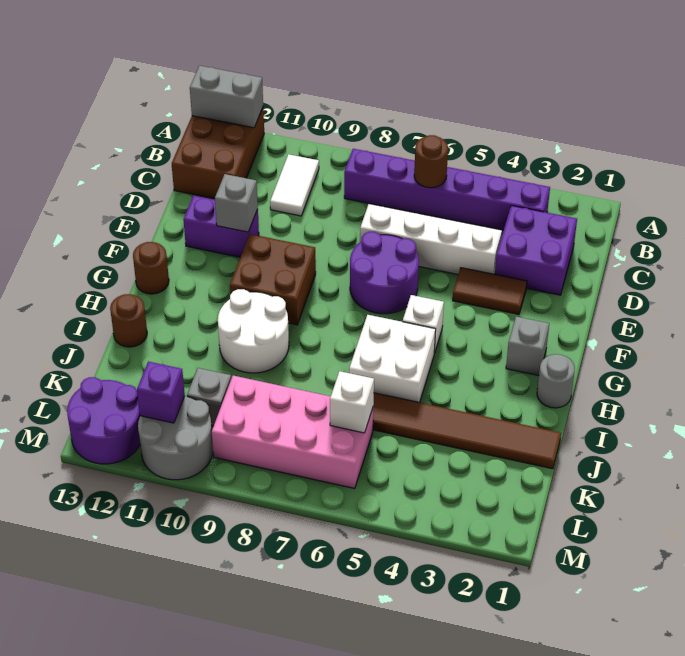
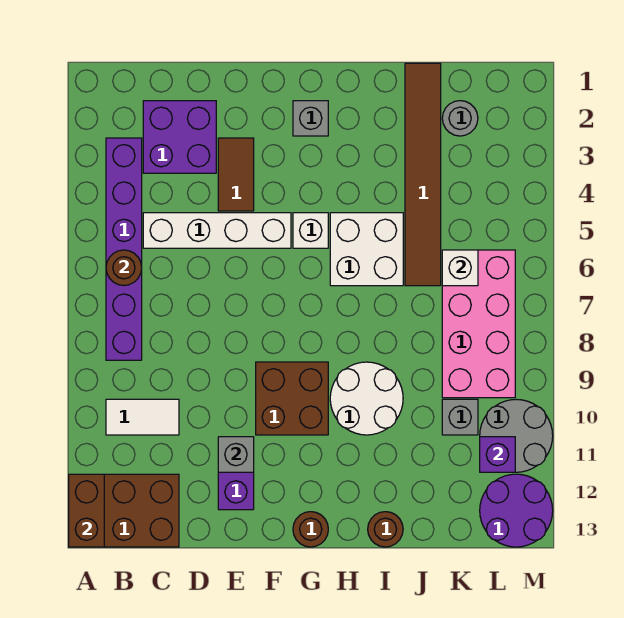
grey 1x2 brick [190,66,263,128] -> brown 1x2 brick [69,474,104,547]
white 1x4 brick [360,204,502,274] -> white 1x4 brick turned to [143,213,291,248]
purple 2x2 round brick [350,232,419,314] -> none
grey 1x1 round brick [537,354,575,408] -> grey 1x1 round brick moved to [442,101,478,136]

